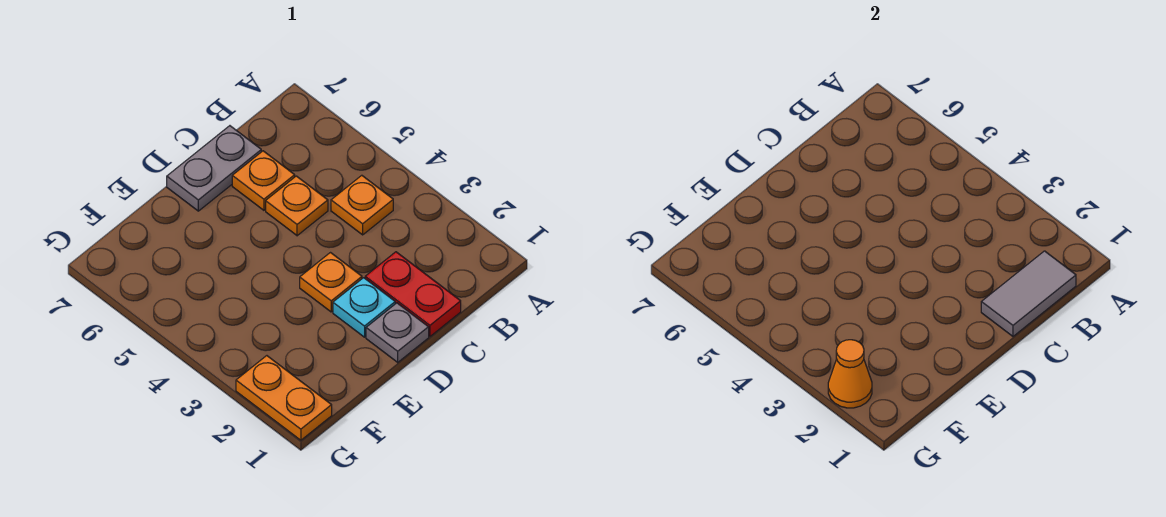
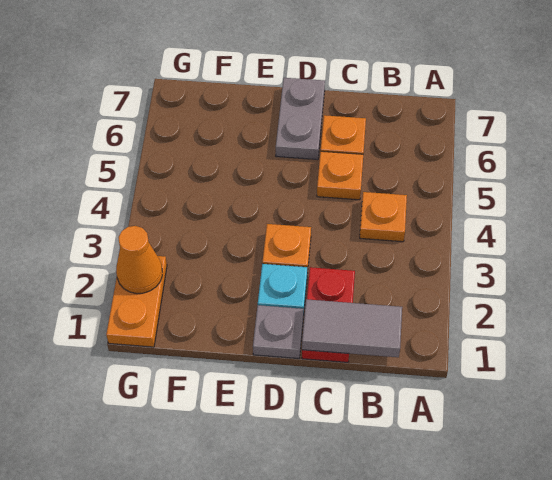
grey 1x2 plate [167,126,261,211] -> grey 1x2 plate turned to [276,78,325,160]

